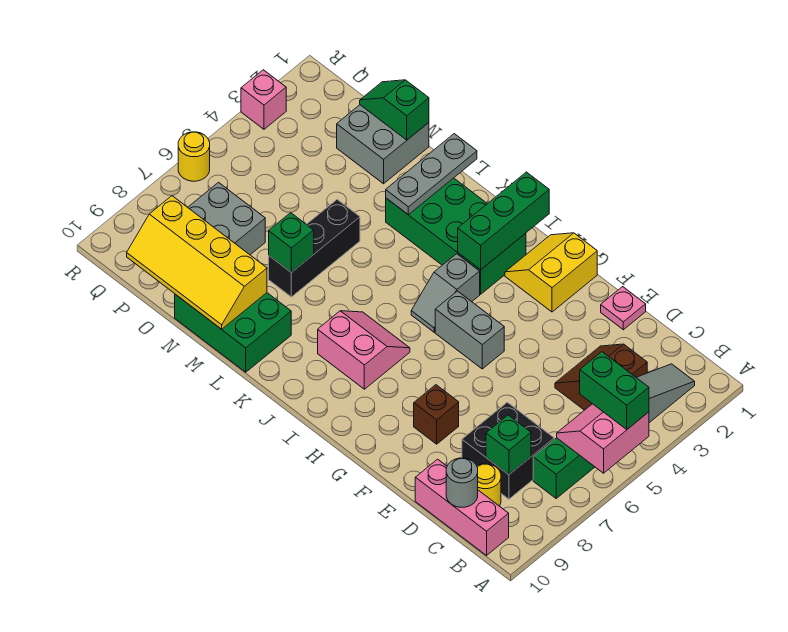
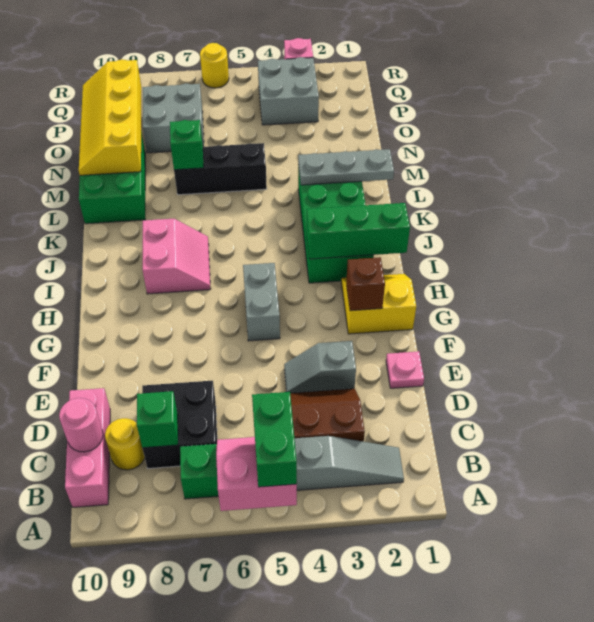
grey 1x1 round brick [446,458,478,507] -> pink 1x1 round brick [59,398,103,452]
brown 1x1 brick [414,385,459,444] -> brown 1x1 brick moved to [346,257,385,311]
grey 1x2 slope [411,254,480,332] -> grey 1x2 slope moved to [284,341,356,393]
grey 2x2 brick [337,105,429,184] -> grey 2x2 brick moved to [258,57,319,125]
green 1x2 slope [360,80,429,140] -> none

